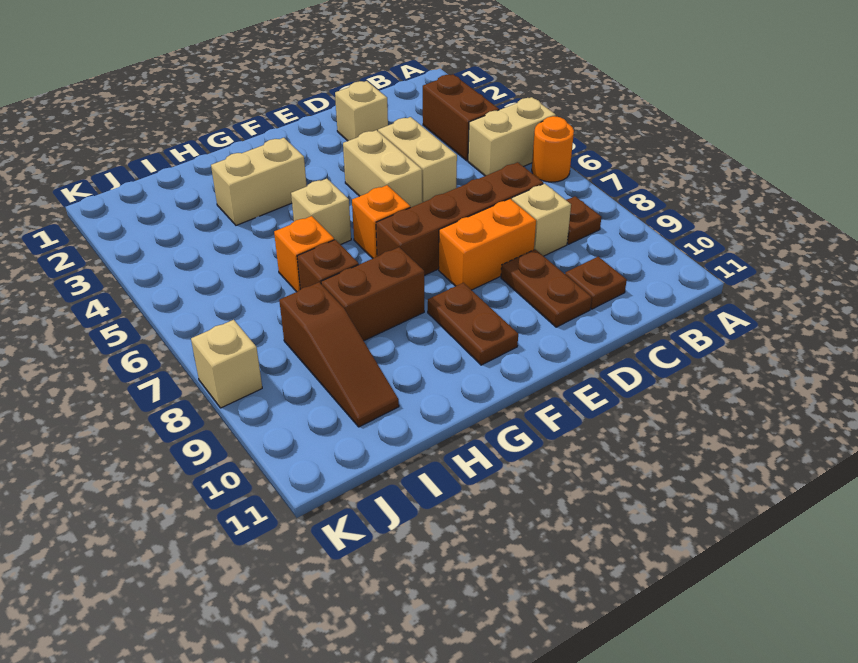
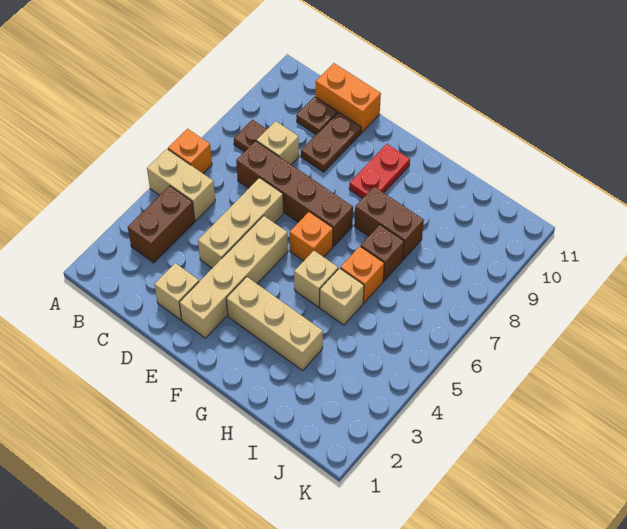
orange 1x1 round brick [532,116,574,182] -> orange 1x1 brick [168,129,212,173]
tan 1x2 brick [378,117,457,202] -> tan 1x3 brick [198,178,284,268]
orange 1x2 brick [439,199,536,290] -> orange 1x2 brick moved to [316,63,381,133]
tan 1x2 brick [343,130,422,208] -> tan 1x4 brick [179,216,288,338]
brown 1x2 plate [428,283,518,365] -> red 1x2 plate [349,144,410,198]
tan 1x2 brick [211,138,307,225] -> tan 1x3 brick [226,277,323,371]
brown 1x3 slope [279,282,399,427] -> none
tan 1x1 brick [191,320,262,408] -> tan 1x1 brick moved to [320,268,364,325]

